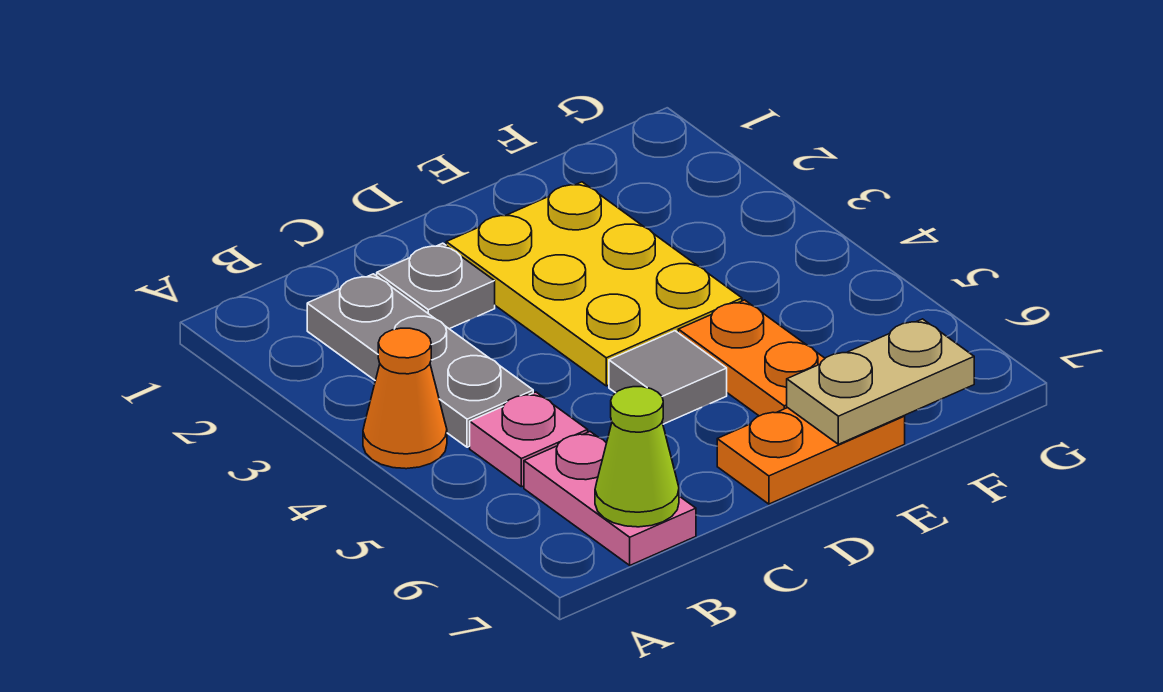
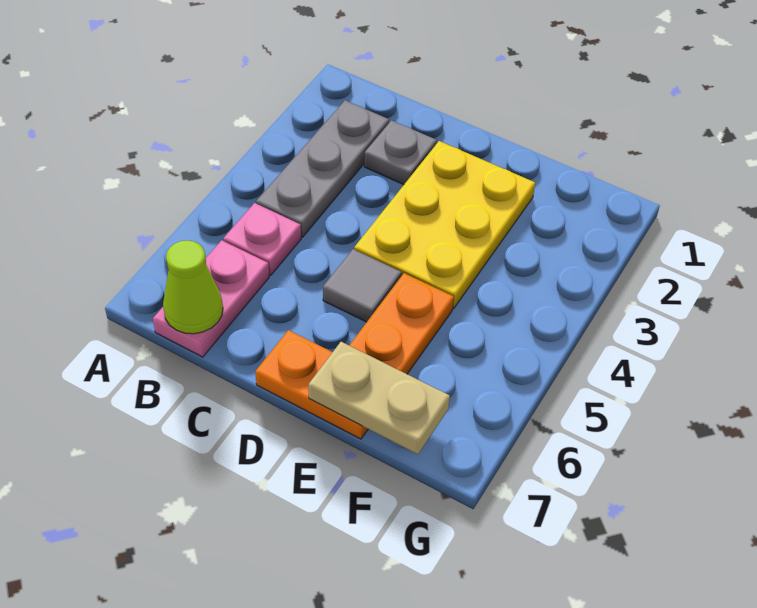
orange 1x1 cone [363,328,447,469] -> none

